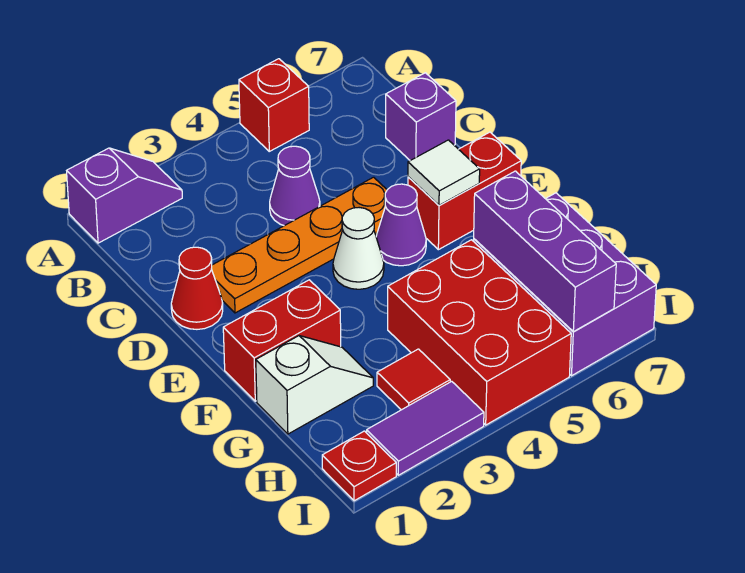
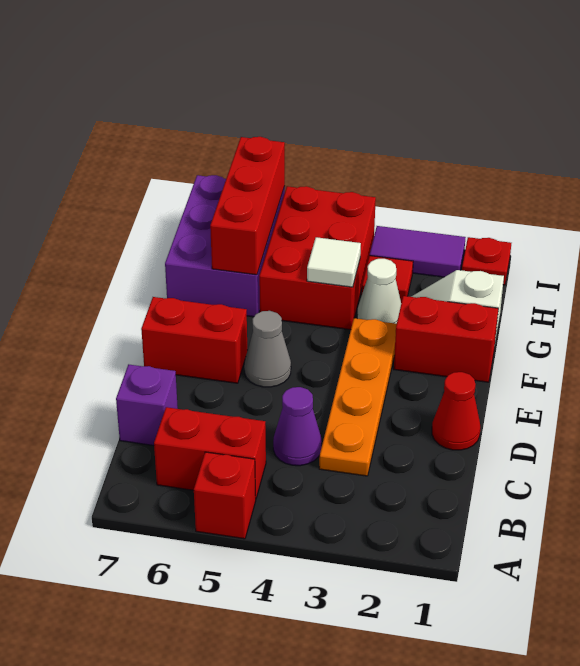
purple 1x2 slope [67,148,182,243] -> none
none -> red 1x2 brick [154,407,266,498]
orange 1x4 plate [212,177,387,313] -> orange 1x4 plate turned to [319,318,397,476]
white 1x1 cone [333,208,384,289] -> white 1x1 cone moved to [357,259,401,324]
purple 1x1 cone [376,184,426,266] -> grey 1x1 cone [244,311,291,387]
white 1x1 tile [408,140,480,205] -> white 1x1 tile moved to [307,237,361,287]
purple 1x3 brick [474,171,616,332] -> red 1x3 brick [210,137,285,275]

